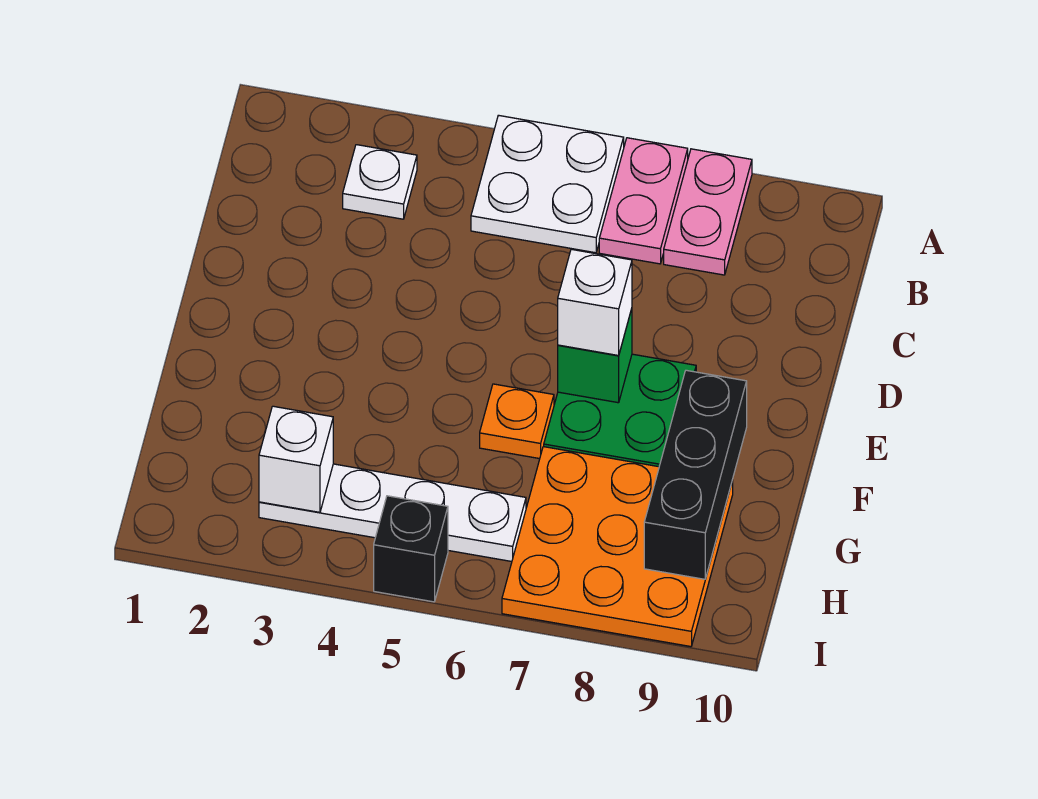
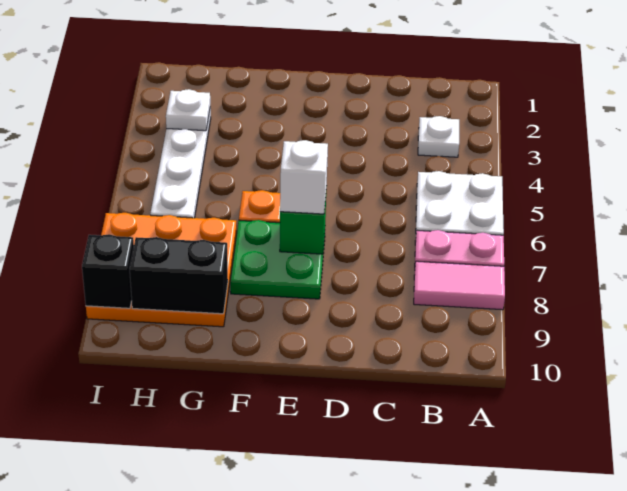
pink 1x2 plate [664,149,752,275] -> pink 1x2 tile [414,261,505,310]
black 1x3 brick [644,370,747,579] -> black 1x2 brick [130,237,228,314]
white 1x1 brick [259,406,333,512] -> white 1x1 plate [166,89,210,131]
black 1x1 brick [374,496,448,602] -> black 1x1 brick moved to [82,234,134,308]

